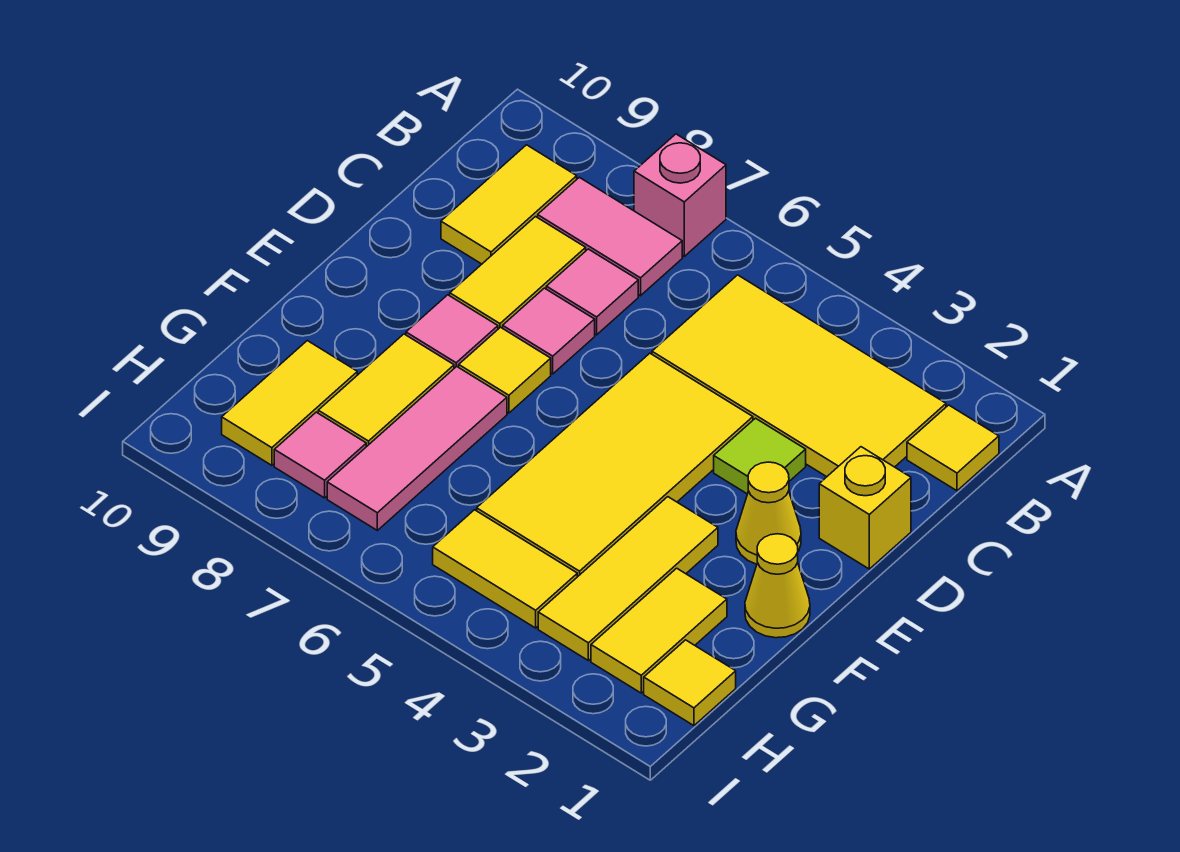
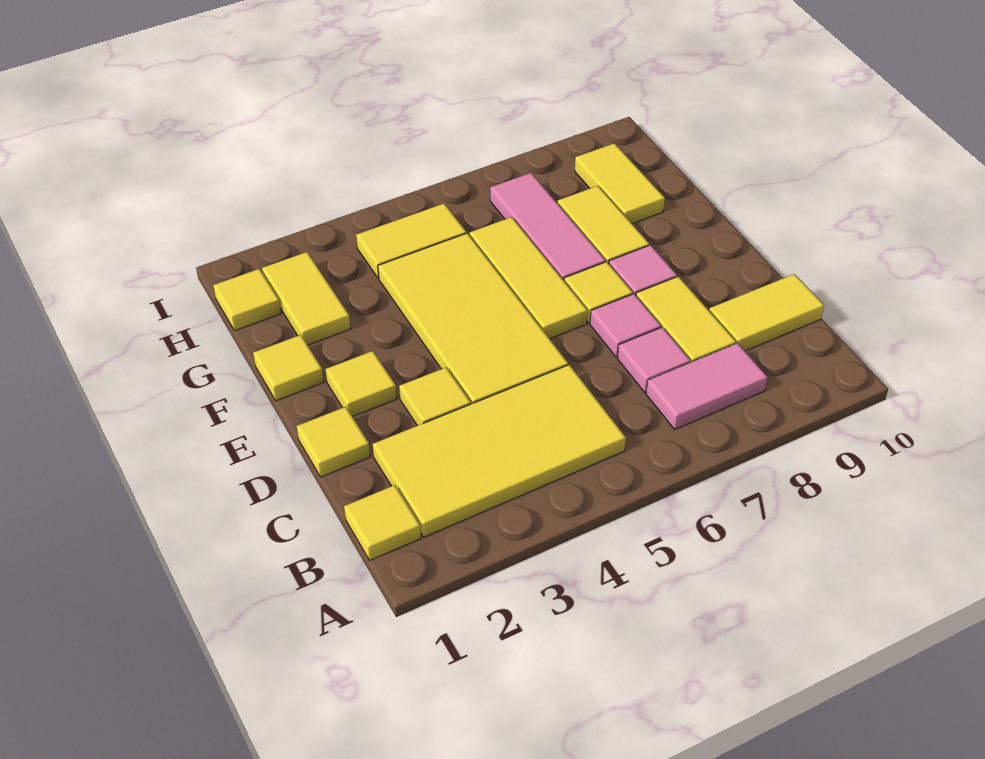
pink 1x1 brick [634,134,726,256] -> none
yellow 1x2 tile [441,145,577,264] -> yellow 1x2 tile turned to [709,274,824,351]
yellow 1x1 brick [819,447,911,569] -> yellow 1x1 tile [297,407,370,477]
lime 1x1 tile [714,418,806,494] -> yellow 1x1 tile [399,367,471,426]
yellow 1x1 cone [736,462,801,564] -> yellow 1x1 tile [326,351,397,417]
yellow 1x1 cone [745,534,810,638] -> yellow 1x1 tile [253,335,324,401]
yellow 1x3 tile [538,497,718,661] -> yellow 1x3 tile moved to [470,217,587,339]
pink 1x1 tile [274,412,366,498] -> none

